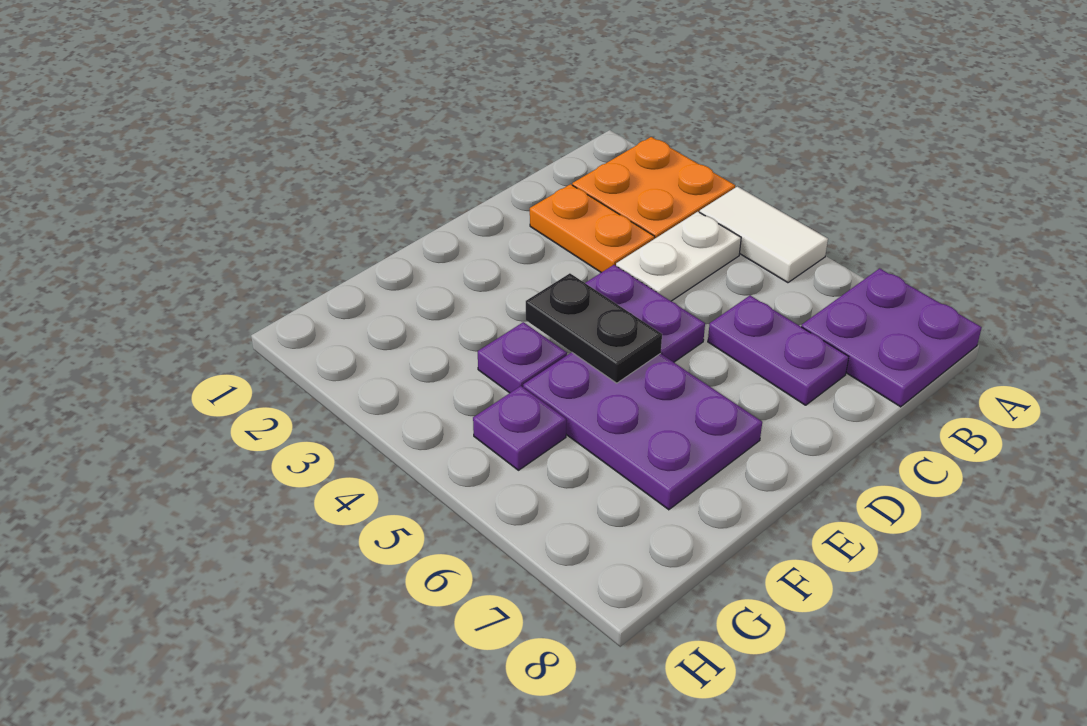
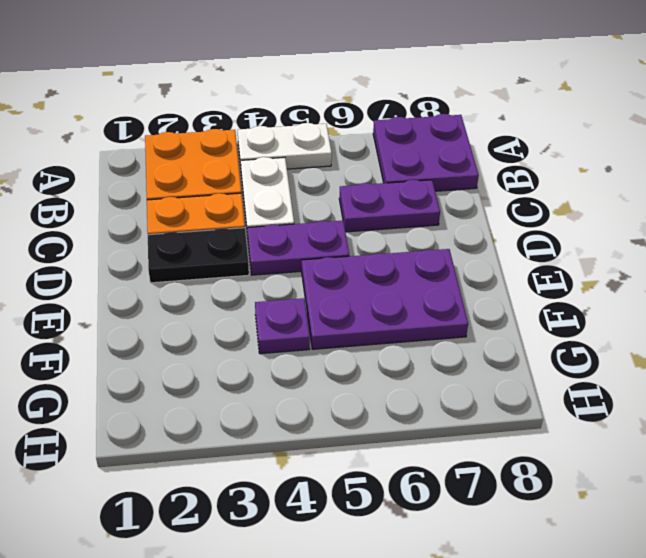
white 1x2 tile [700,187,828,283] -> white 1x2 plate [238,123,332,169]
black 1x2 plate [526,273,662,383] -> black 1x2 plate moved to [148,228,249,283]
purple 1x1 plate [473,386,566,470] -> none

